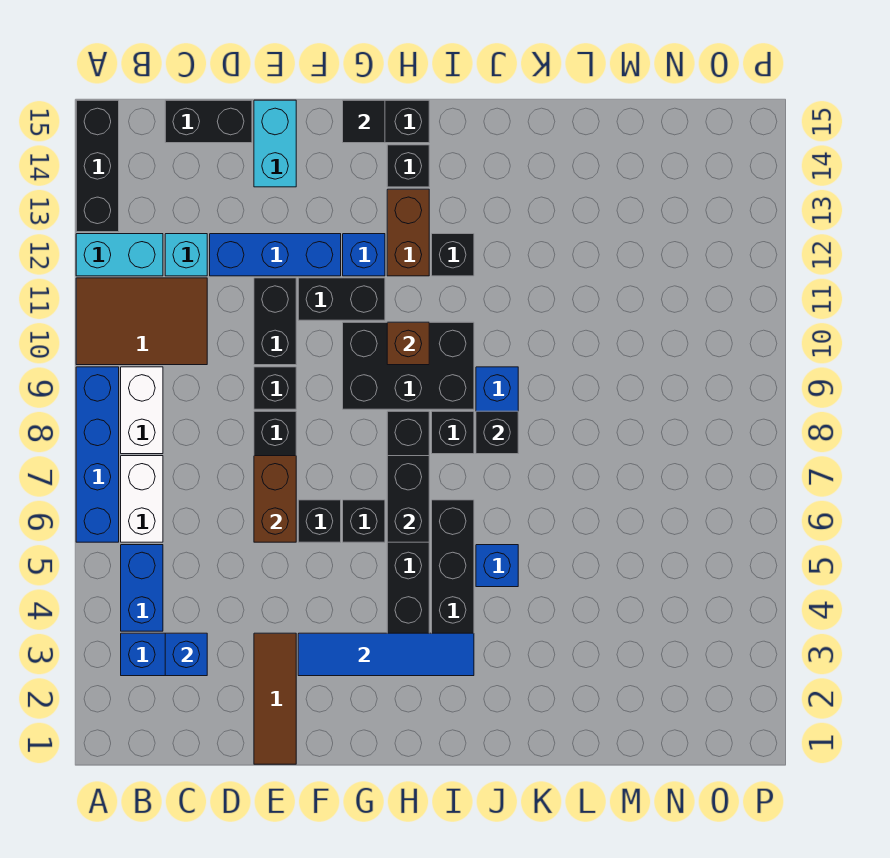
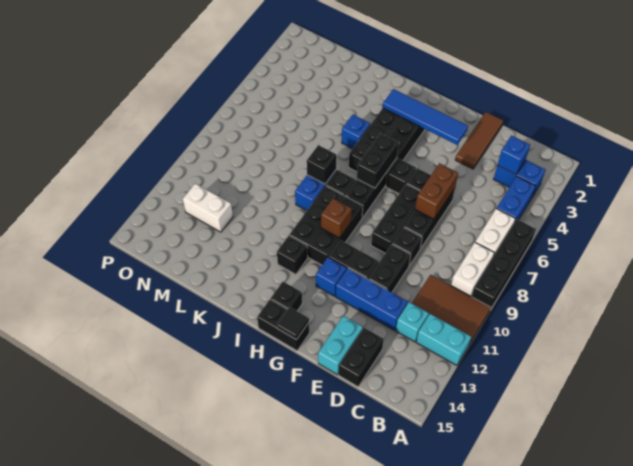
blue 1x4 brick [76,367,119,542] -> black 1x4 brick [471,219,536,308]
black 1x3 brick [76,100,119,232] -> black 1x3 brick moved to [371,184,420,253]
black 1x2 brick [165,100,252,143] -> black 1x2 brick turned to [339,328,384,387]
black 2x3 brick [343,322,474,409] -> black 2x3 brick turned to [289,186,363,265]
brown 1x2 brick [387,189,429,276] -> none
none -> white 1x2 brick [183,184,233,232]

